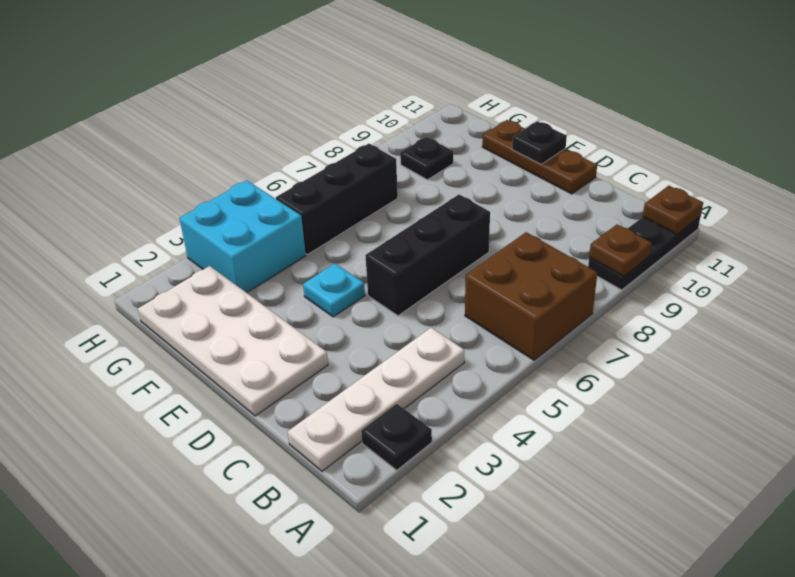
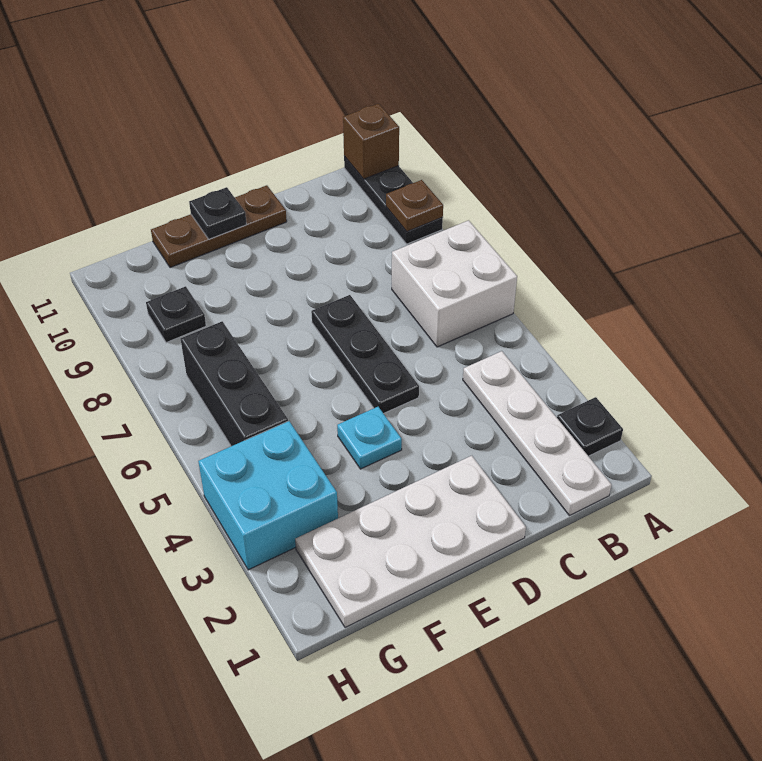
brown 2x2 brick [465,232,597,360] -> white 2x2 brick [392,220,517,347]
brown 1x1 plate [643,186,703,234] -> brown 1x1 brick [343,104,399,179]
black 1x3 brick [365,194,490,316] -> black 1x3 plate [311,295,419,414]

